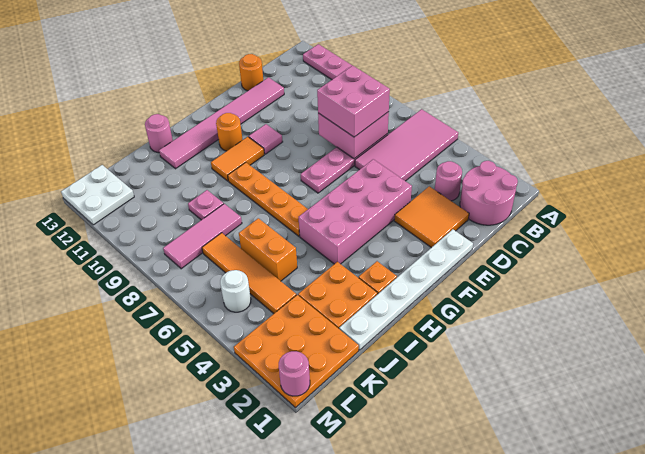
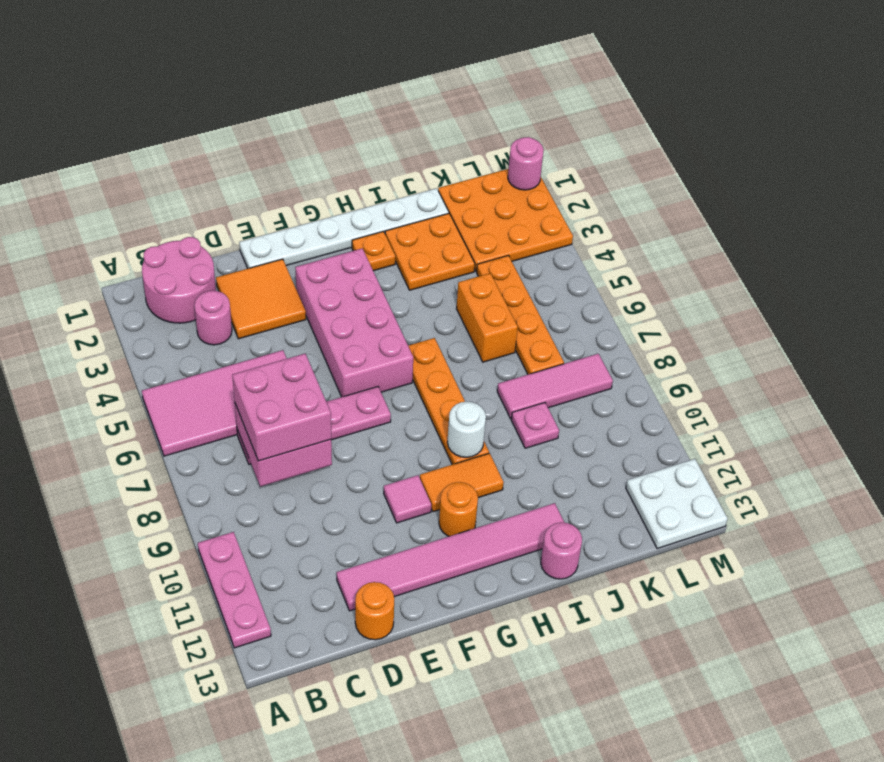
pink 2x4 brick [299,159,412,264] -> pink 2x4 brick turned to [295,248,413,397]
orange 1x4 tile [202,233,296,314] -> orange 1x4 plate [477,255,564,374]
white 1x1 round brick [220,270,251,312] -> white 1x1 round brick moved to [447,402,486,457]

